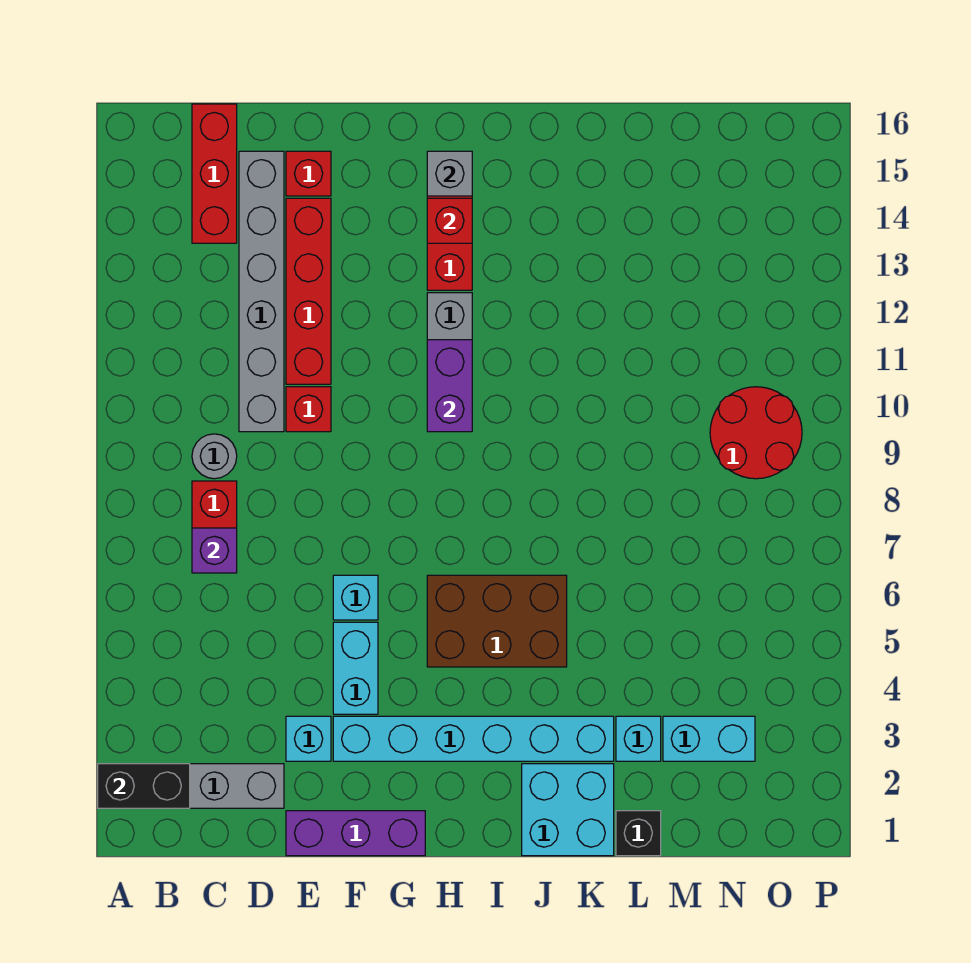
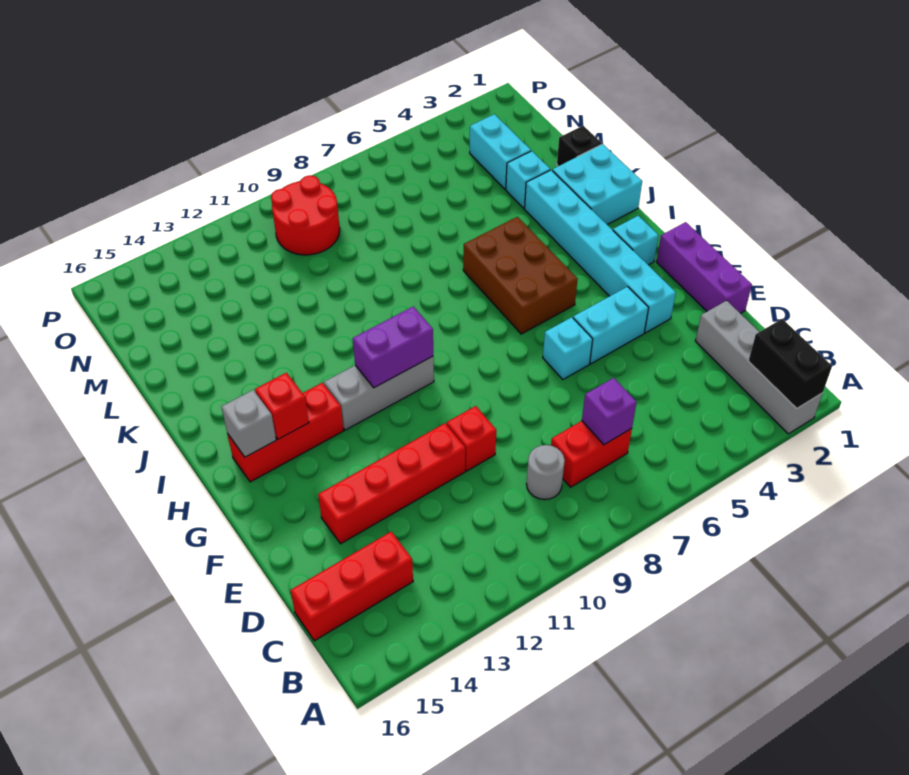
grey 1x6 brick [239,151,284,432] -> none
cyan 1x1 brick [286,716,331,761] -> cyan 1x1 brick moved to [613,216,659,265]
red 1x1 brick [286,151,331,196] -> none

